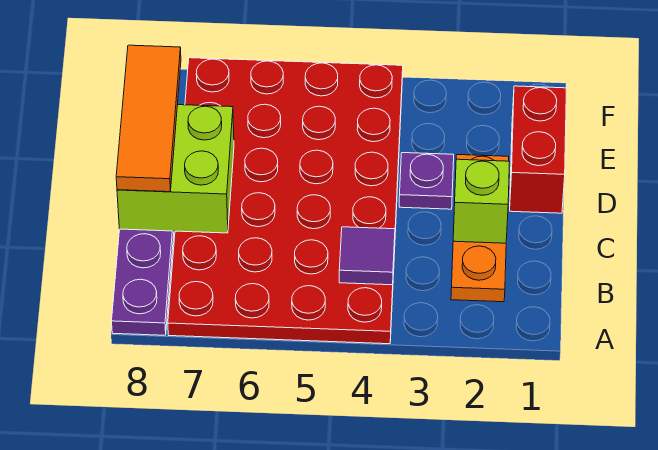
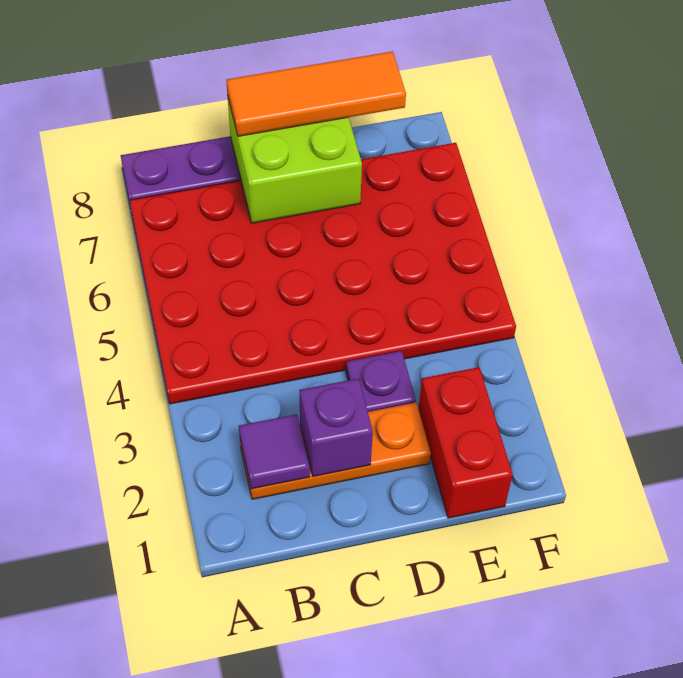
purple 1x1 tile [339,227,395,285] -> purple 1x1 tile moved to [239,414,310,489]
lime 1x1 brick [453,159,509,243] -> purple 1x1 brick [299,378,373,476]
red 1x2 brick [510,86,566,213] -> red 1x2 brick turned to [419,367,513,518]

